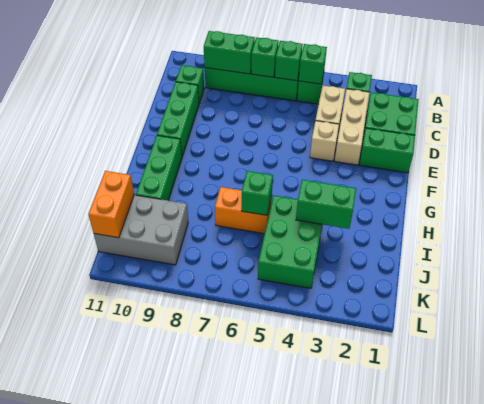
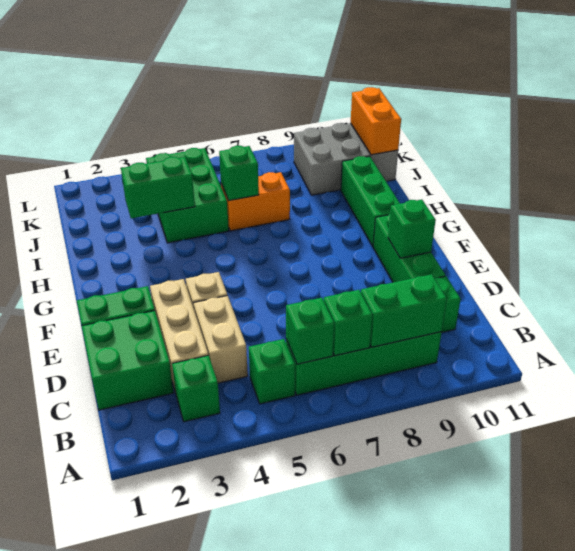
green 1x1 brick [299,44,327,84] -> green 1x1 brick moved to [388,200,436,258]

